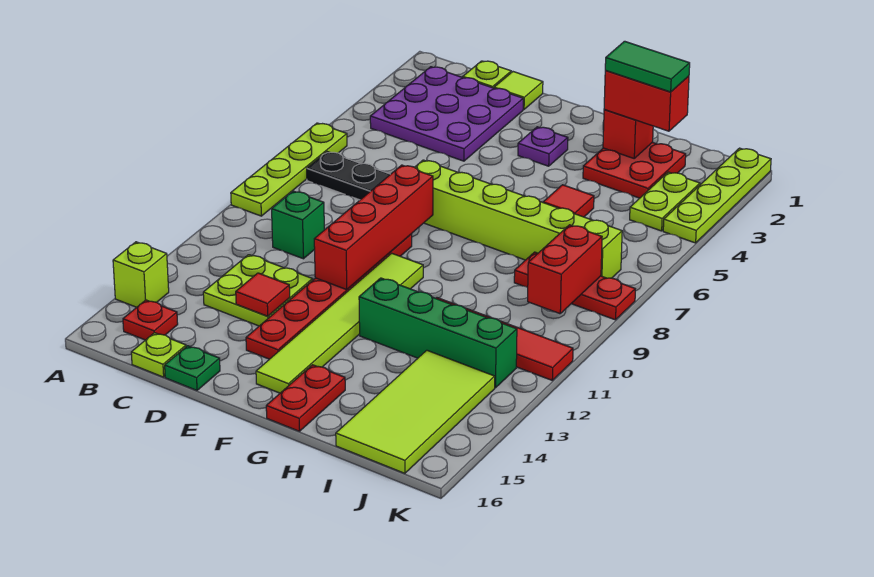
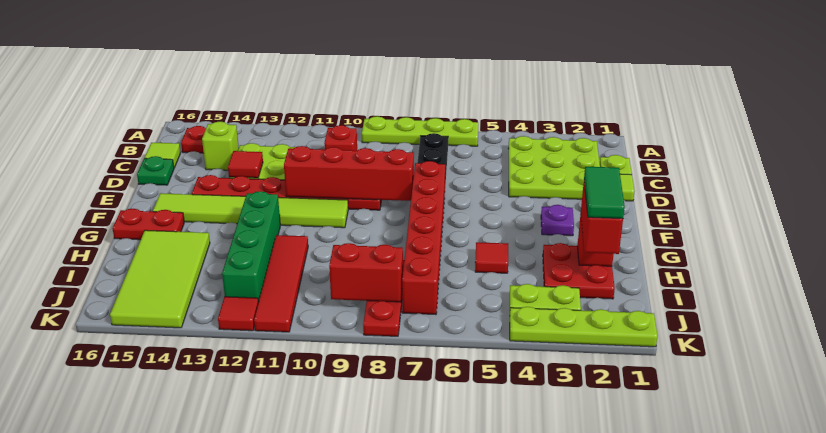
lime 1x1 brick [113,242,169,307] -> lime 1x1 brick moved to [202,122,239,170]
purple 3x3 plate [370,67,523,161] -> lime 3x3 plate [508,136,600,199]
green 1x1 brick [272,191,324,259] -> red 1x1 brick [324,125,357,151]
lime 1x1 plate [131,333,186,377] -> lime 1x1 tile [145,143,180,168]
lime 1x6 brick [415,160,622,278] -> red 1x6 brick [402,161,445,314]
lime 2x4 tile [336,350,495,473] -> lime 2x4 tile turned to [110,230,210,328]
none -> red 1x1 tile [218,297,259,331]

